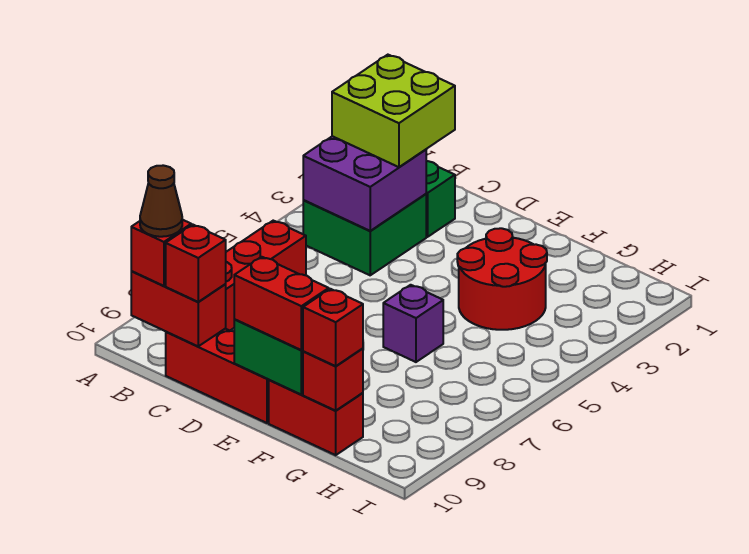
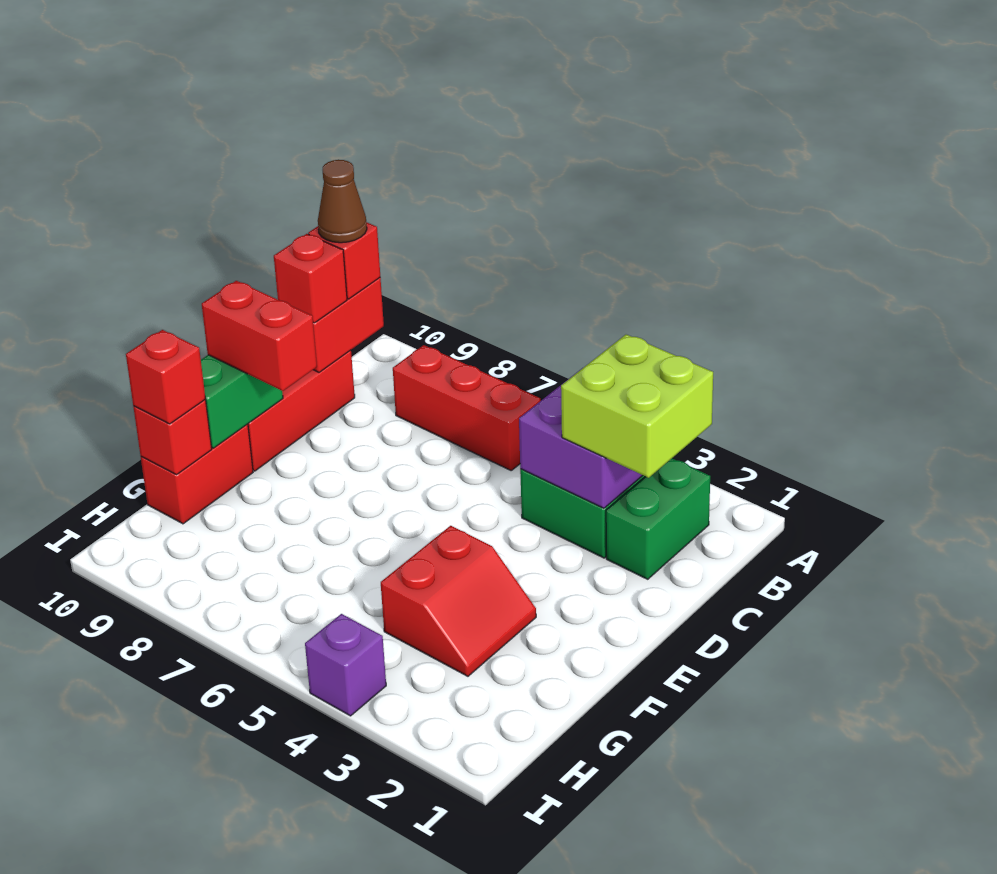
red 1x2 brick [234,257,329,350] -> red 1x2 brick turned to [202,281,317,391]
red 2x2 round brick [457,228,547,330] -> red 2x2 slope [381,526,536,676]
purple 1x1 brick [383,285,443,362] -> purple 1x1 brick moved to [305,614,386,716]

